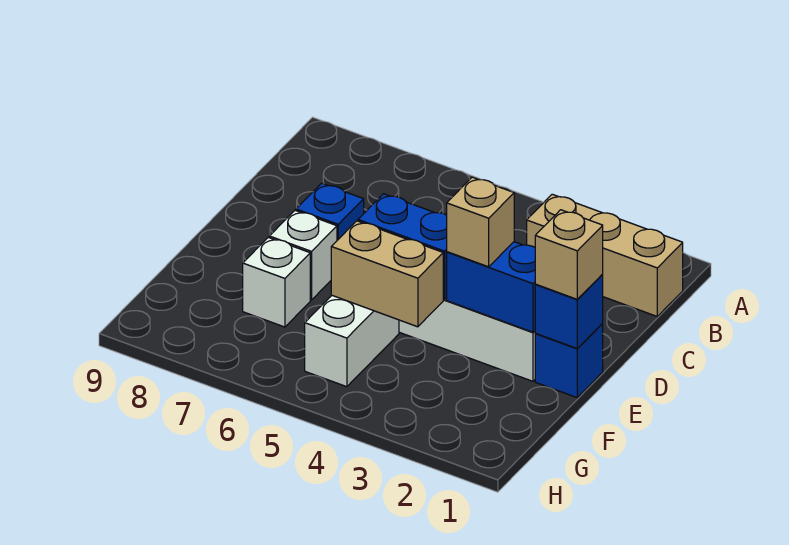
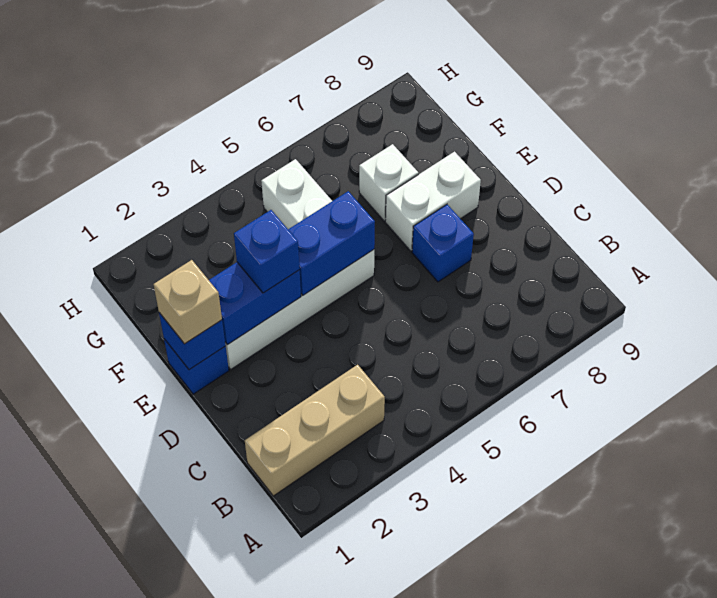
tan 1x1 brick [447,177,514,267] -> blue 1x1 brick [234,210,300,293]
white 1x1 brick [269,211,337,300] -> white 1x2 brick [385,152,481,251]
tan 1x2 brick [331,221,443,327] -> none

